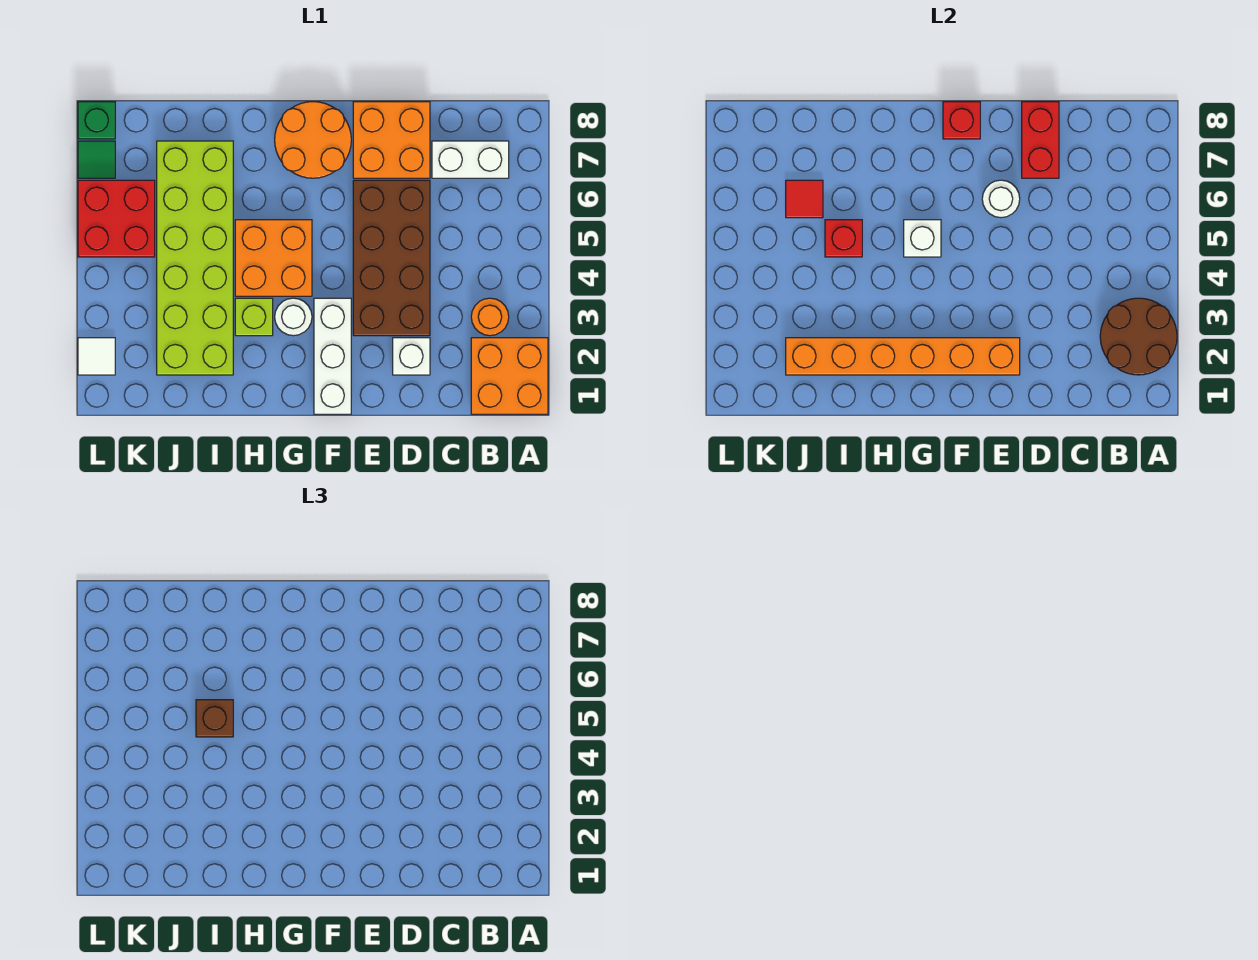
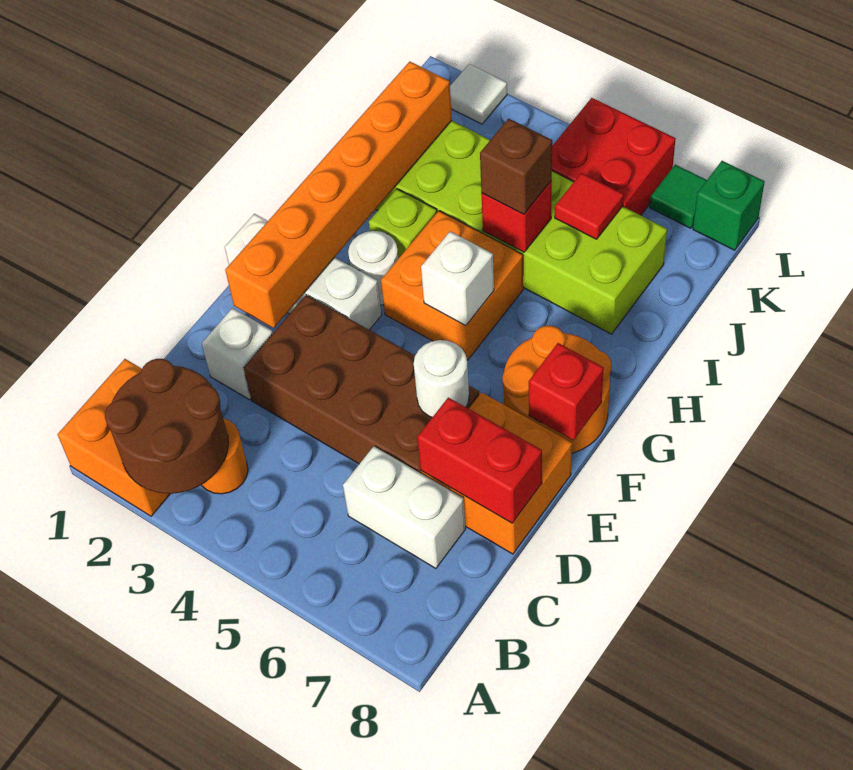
white 1x2 brick [432,141,509,178] -> white 1x2 brick turned to [343,446,465,568]

